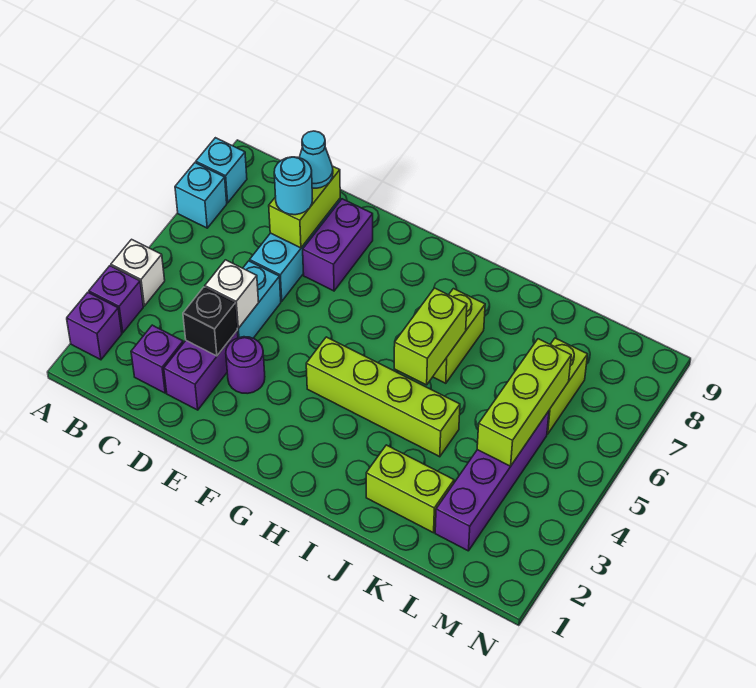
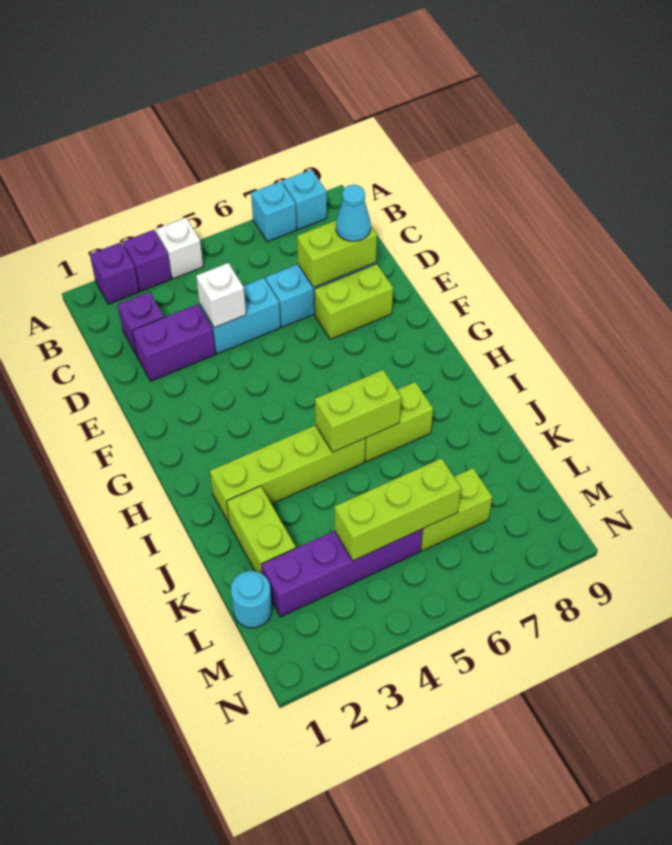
black 1x1 brick [183,287,237,356] -> none
cyan 1x1 round brick [274,157,313,215] -> cyan 1x1 round brick moved to [231,571,272,628]
purple 1x1 round brick [226,337,265,394] -> none
purple 1x2 brick [303,199,373,291] -> lime 1x2 brick [314,264,393,339]
lime 1x4 brick [306,337,460,457] -> lime 1x4 brick turned to [210,425,365,523]

